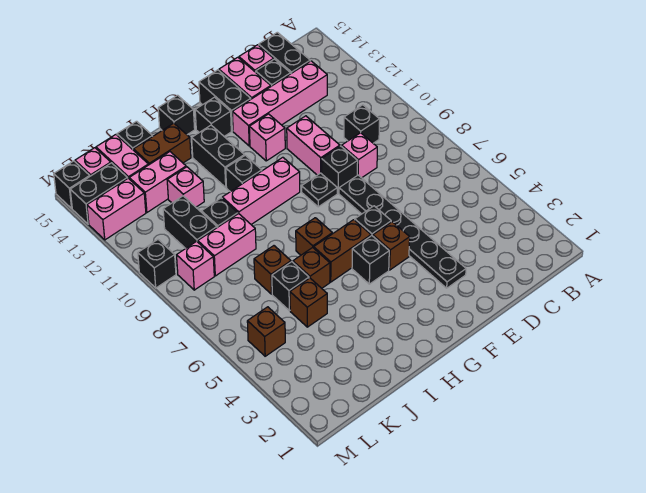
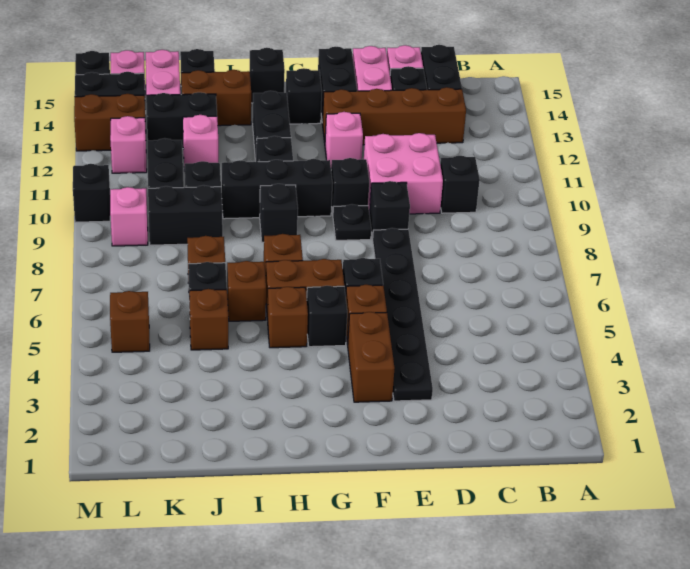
pink 1x4 brick [232,61,327,146] -> brown 1x4 brick [322,87,466,145]
pink 1x1 brick [342,133,377,178] -> pink 1x1 brick moved to [110,116,147,173]
pink 1x2 brick [287,116,340,175] -> pink 2x2 brick [364,133,443,214]
none -> brown 1x2 brick [348,312,395,402]
none -> black 1x1 brick [331,158,369,213]
pink 1x3 brick [222,157,300,224] -> black 1x3 brick [222,159,333,219]
none -> brown 1x1 brick [268,287,308,348]
none -> black 1x1 brick [260,184,298,242]
pink 1x2 brick [198,214,256,276] -> black 1x2 brick [148,185,223,245]
pink 1x2 brick [129,152,186,212] -> black 1x2 brick [146,92,217,149]
pink 1x2 brick [87,178,146,240] -> brown 1x2 brick [74,94,146,151]

